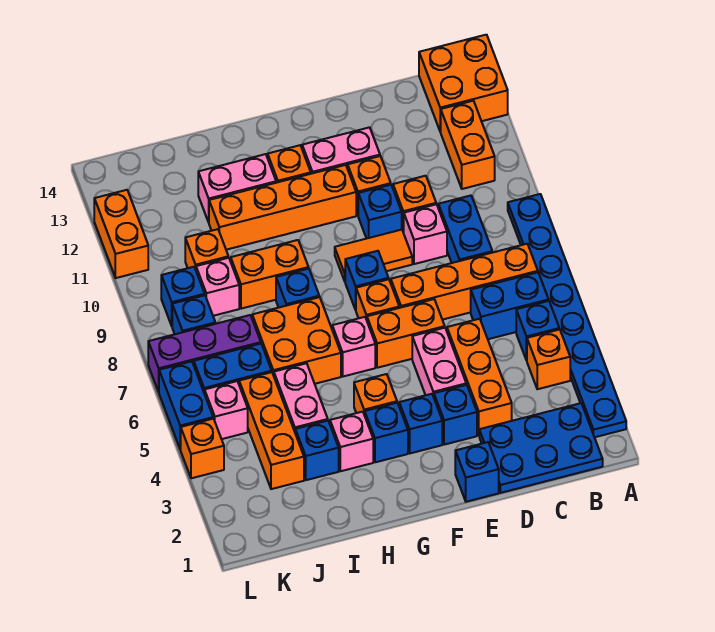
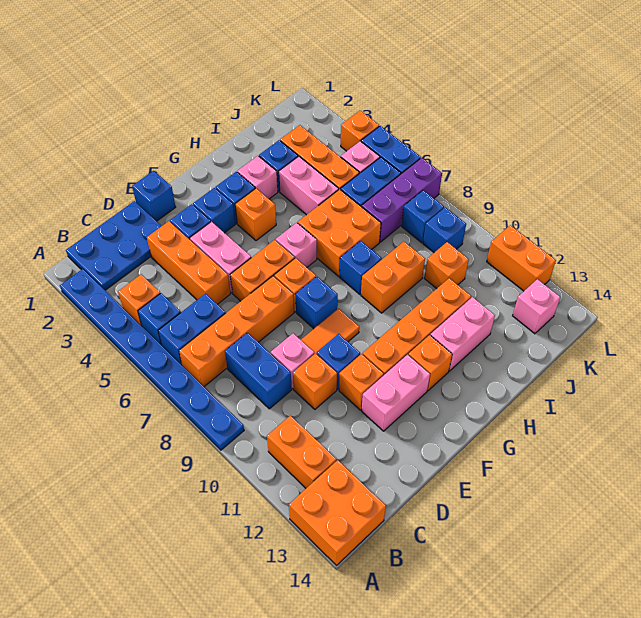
pink 1x1 brick [196,258,239,316] -> pink 1x1 brick moved to [513,279,560,334]

